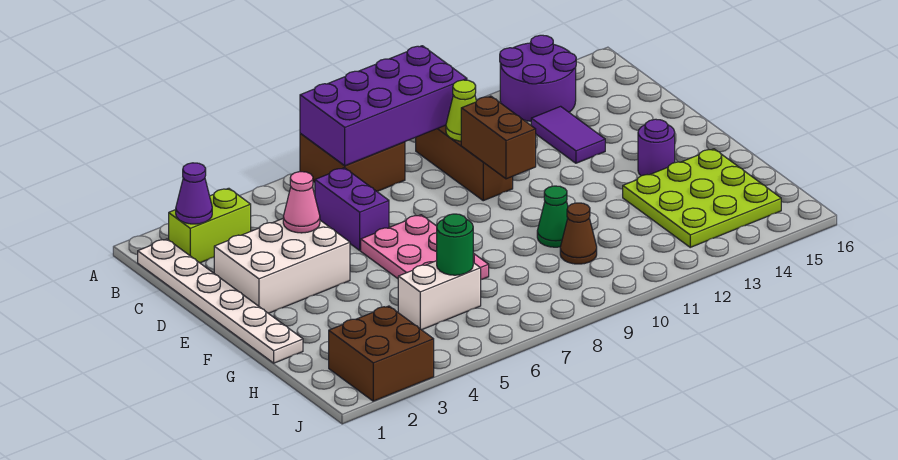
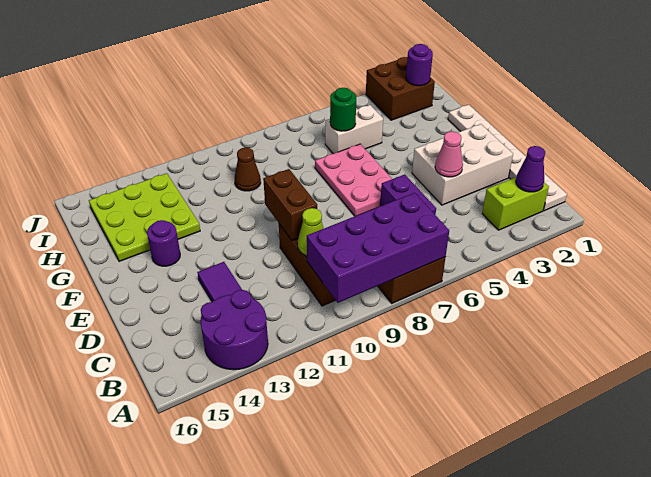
green 1x1 cone [537,186,568,247] -> none
none -> purple 1x1 round brick [406,44,433,86]

